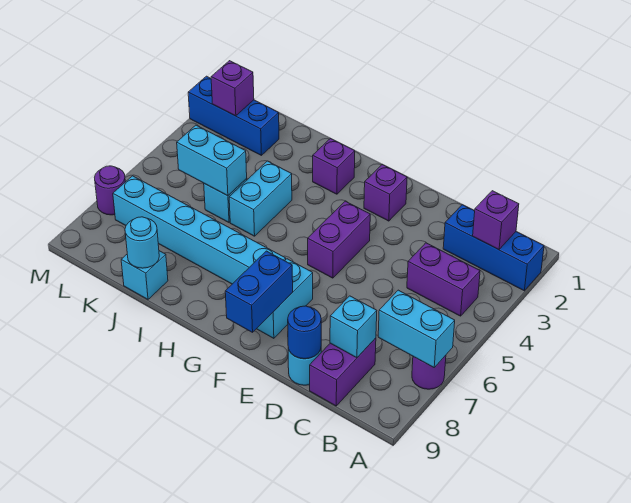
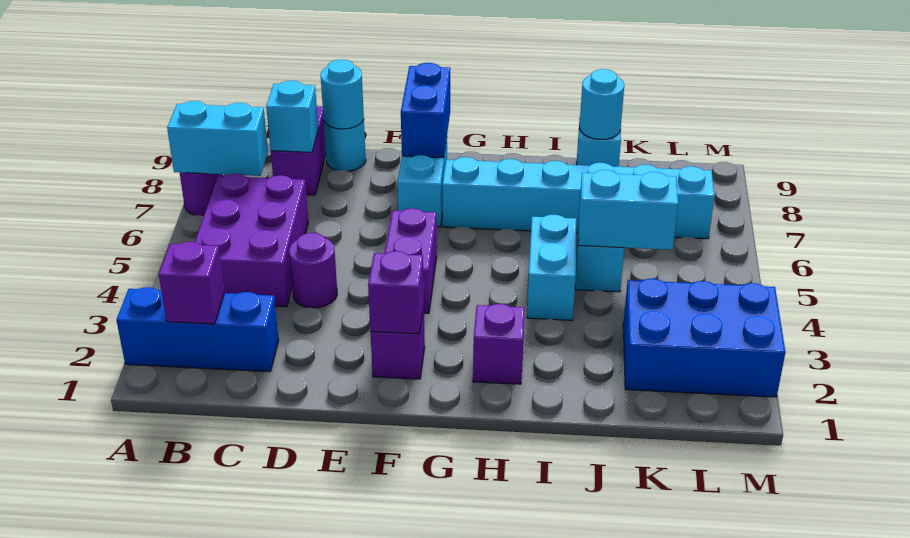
purple 1x2 brick [407,243,480,316] -> purple 2x3 brick [195,173,308,307]
blue 1x1 round brick [288,306,321,359] -> cyan 1x1 round brick [321,59,364,129]
blue 1x3 brick [188,76,279,155] -> blue 2x3 brick [623,279,785,397]
purple 1x1 brick [211,61,254,116] -> purple 1x1 brick moved to [368,251,424,334]
purple 1x1 round brick [94,166,125,215] -> purple 1x1 round brick moved to [289,233,337,308]

